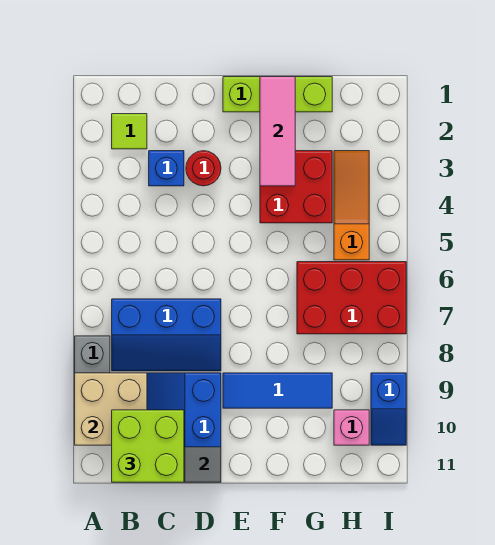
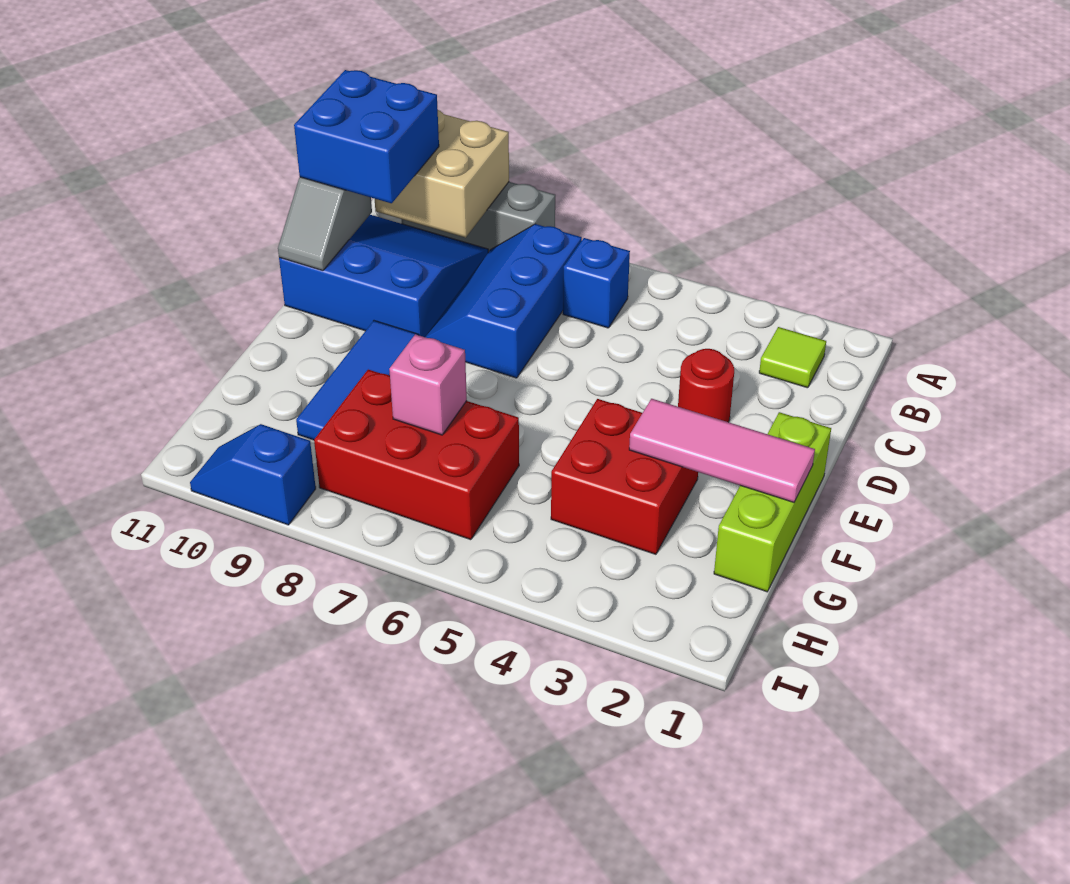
lime 2x2 brick [112,410,184,482] -> blue 2x2 brick [294,70,439,203]
blue 1x1 brick [149,151,184,186] -> blue 1x1 brick moved to [563,238,630,328]
red 2x3 brick [297,262,406,334] -> red 2x3 brick turned to [314,370,519,540]
orange 1x3 slope [334,151,369,260] -> none
pink 1x1 brick [334,410,369,445] -> pink 1x1 brick moved to [389,334,467,435]

